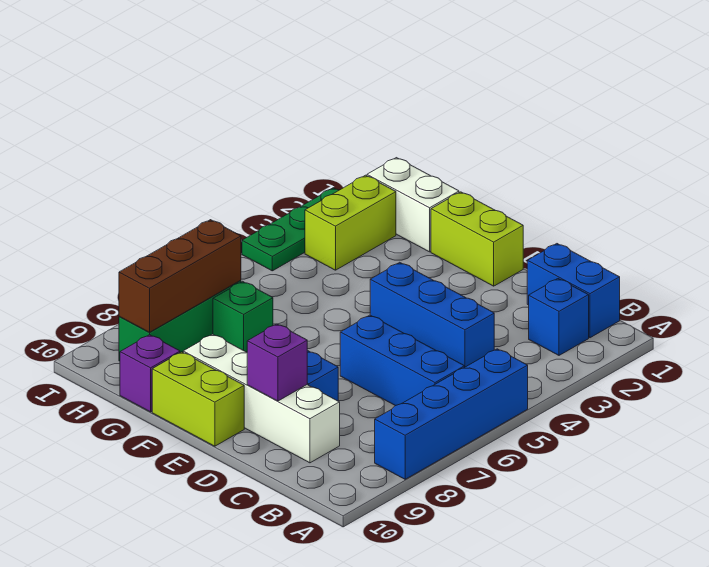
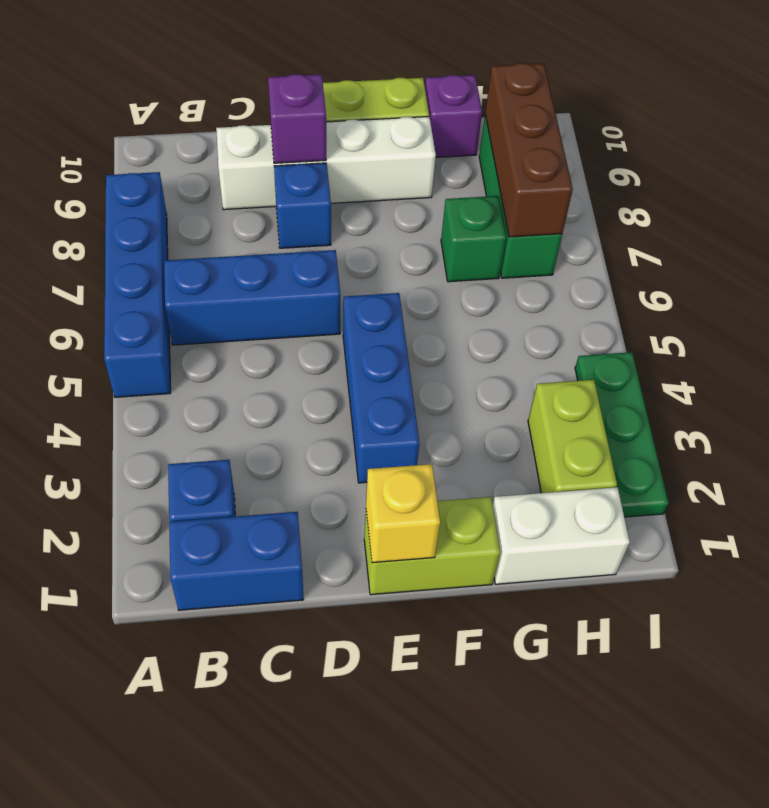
blue 1x3 brick [370,262,494,367] -> blue 1x3 brick turned to [343,293,419,483]
none -> yellow 1x1 brick [366,464,440,563]

